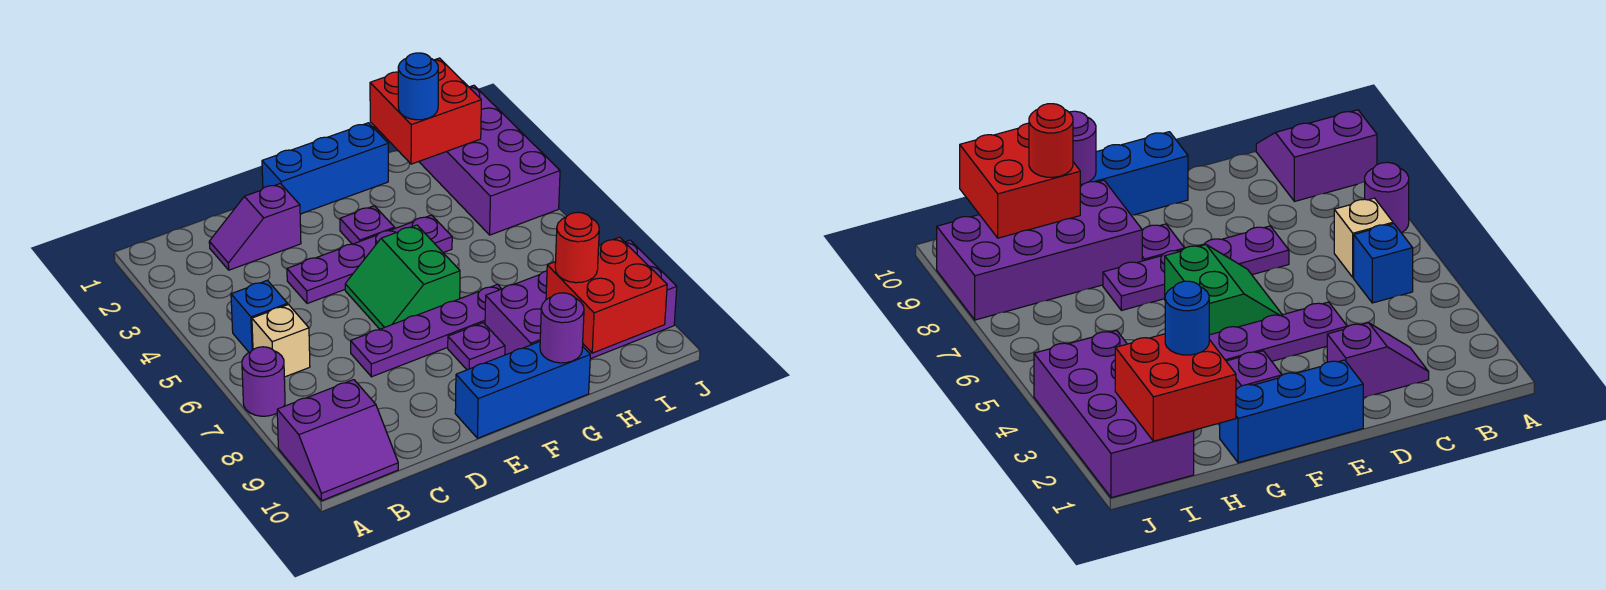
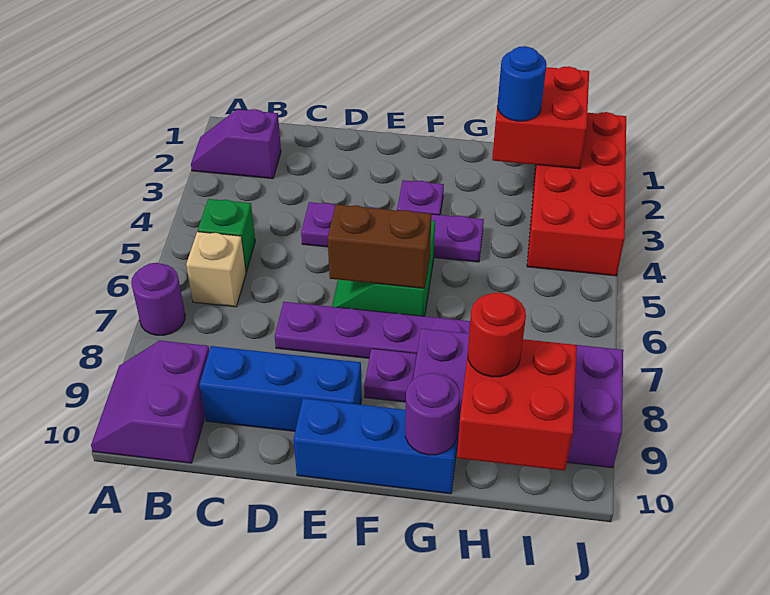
purple 2x2 slope [277,380,398,500] -> purple 2x2 slope turned to [91,341,209,463]
blue 1x1 brick [231,280,288,352] -> green 1x1 brick [198,199,255,272]
purple 1x2 slope [209,183,301,270] -> purple 1x2 slope moved to [191,109,281,179]
blue 1x3 brick [262,123,388,214] -> blue 1x3 brick moved to [200,346,362,431]
none -> brown 1x2 brick [328,205,432,288]
purple 2x4 brick [419,85,560,235] -> red 2x4 brick [527,112,626,276]

